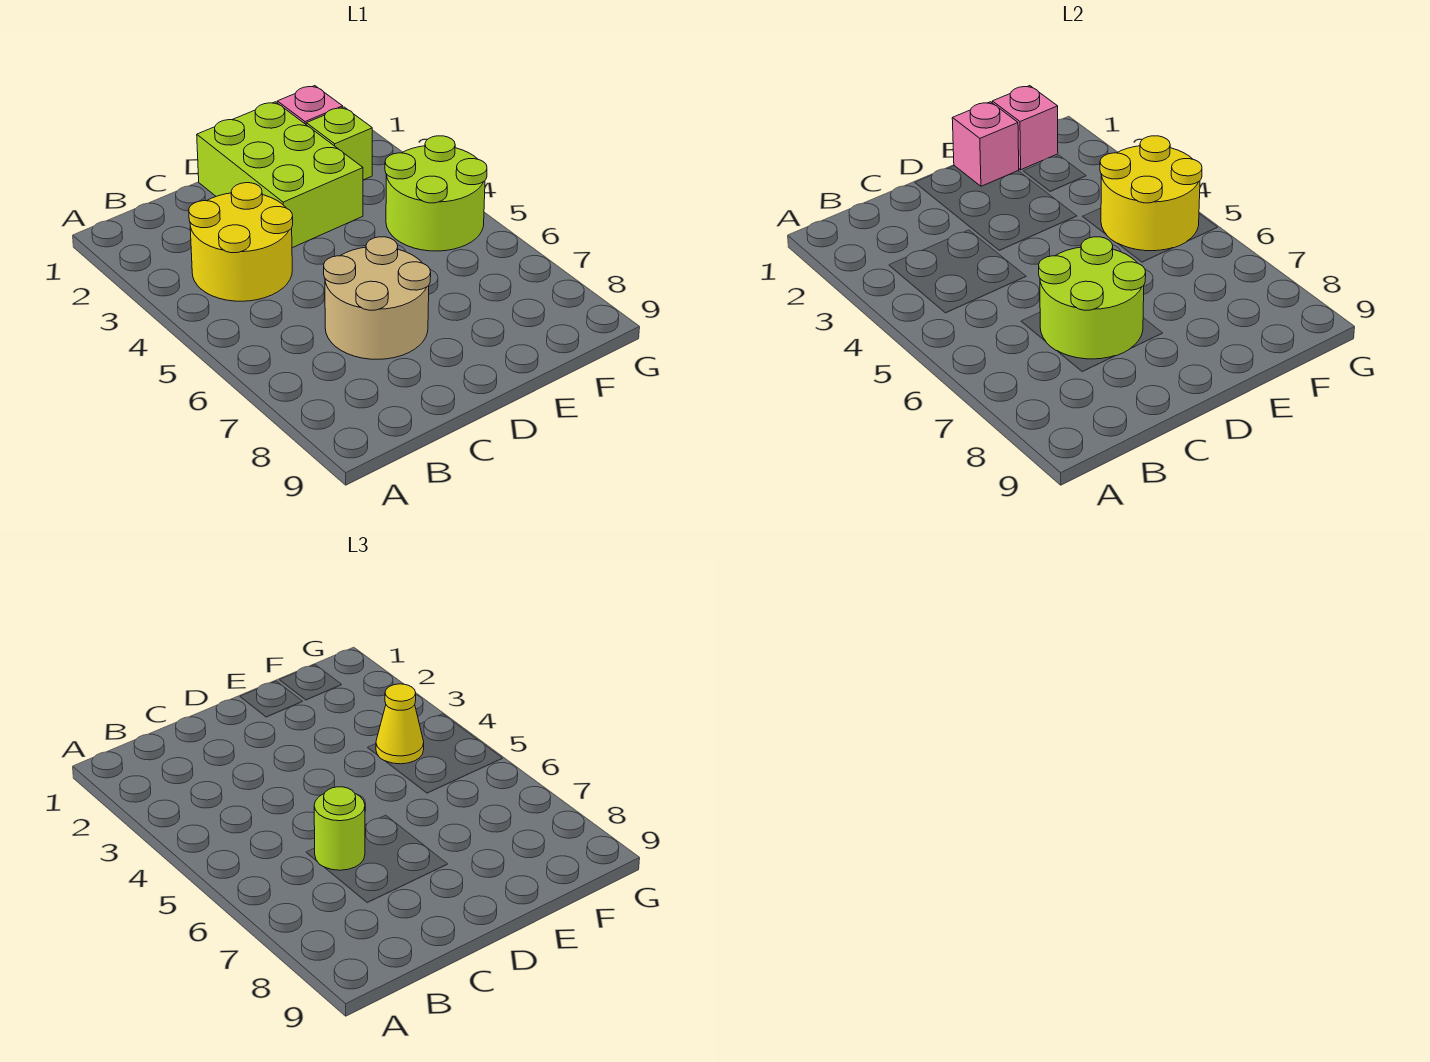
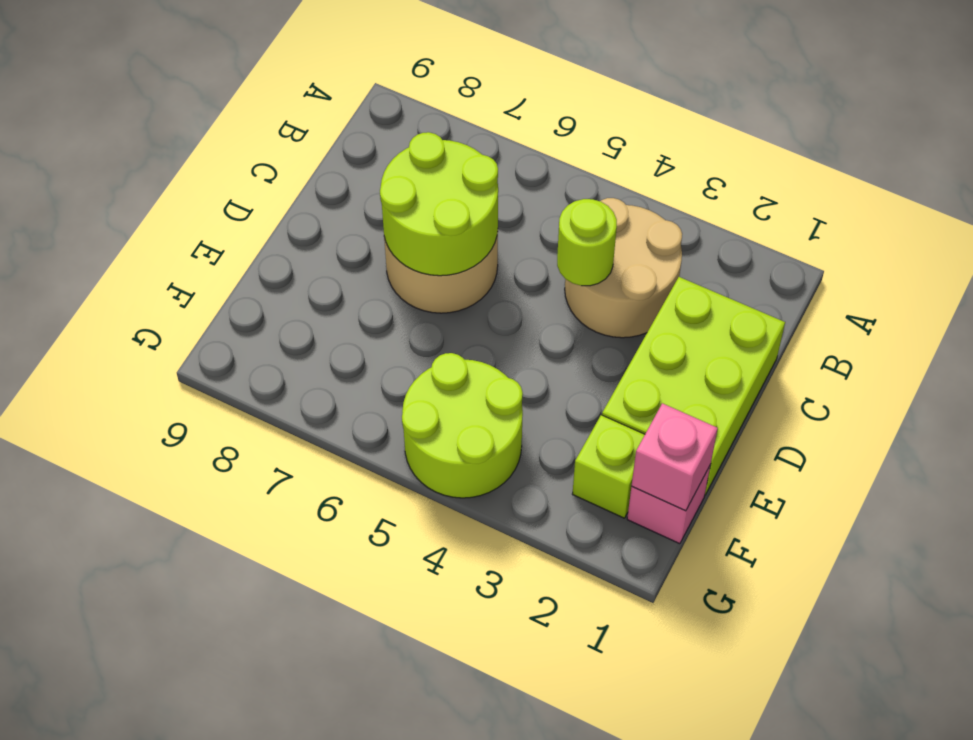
yellow 2x2 round brick [189,183,293,301] -> tan 2x2 round brick [565,198,682,338]
lime 1x1 round brick [314,787,365,870] -> lime 1x1 round brick moved to [557,199,617,286]
lime 2x3 brick [197,102,363,248] -> lime 2x3 brick turned to [602,277,785,495]
pink 1x1 brick [952,102,1019,186] -> none
yellow 2x2 round brick [1100,136,1202,251] -> none
yellow 1x1 cone [376,684,424,764] -> none

